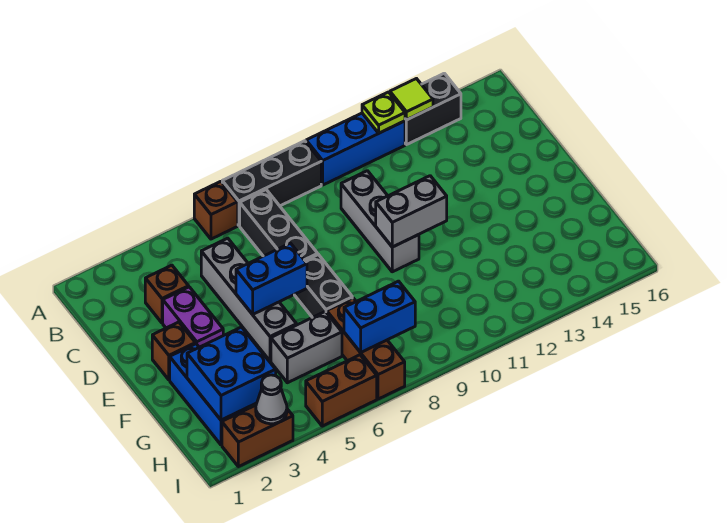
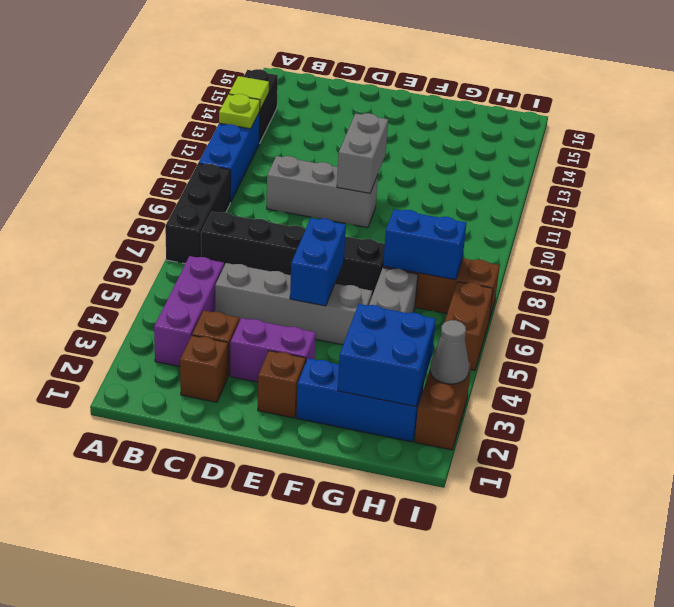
brown 1x1 brick [194,181,238,239] -> brown 1x1 brick moved to [180,336,228,402]
none -> purple 1x3 brick [154,256,224,367]
blue 1x2 brick [344,281,415,352] -> blue 1x2 brick turned to [383,209,466,280]

